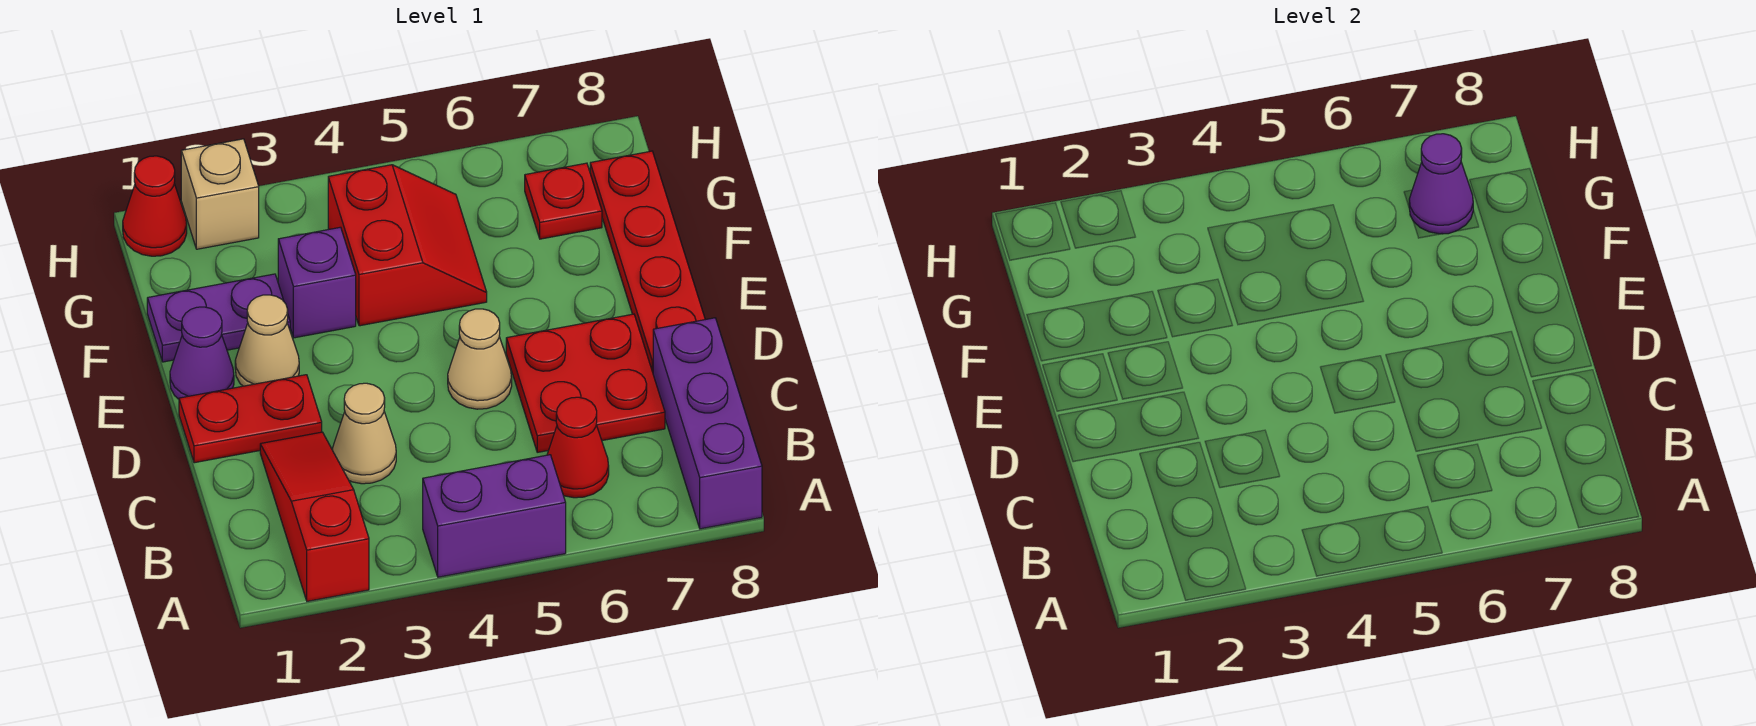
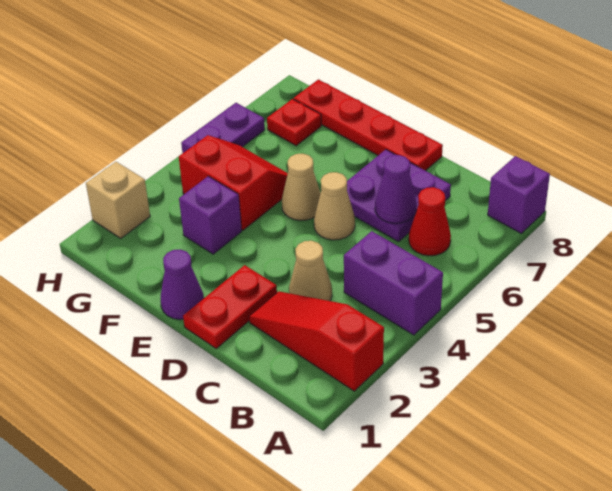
purple 1x2 brick [423,455,566,577] -> purple 1x2 brick turned to [344,231,443,335]
purple 1x3 brick [653,318,762,529] -> purple 1x1 brick [488,156,550,233]
red 2x2 plate [506,314,665,452] -> purple 2x2 plate [347,150,451,242]
tan 1x1 cone [235,295,299,386] -> tan 1x1 cone moved to [282,154,321,221]
purple 1x2 plate [147,274,290,362] -> purple 1x2 plate moved to [181,103,265,153]
purple 1x1 cone [1409,134,1473,234] -> purple 1x1 cone moved to [375,155,417,223]
red 1x1 cone [123,156,187,256] -> none

